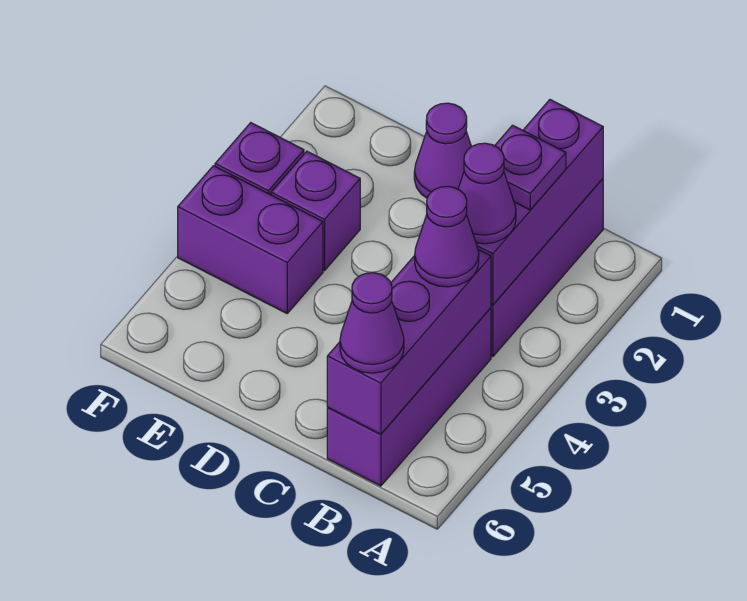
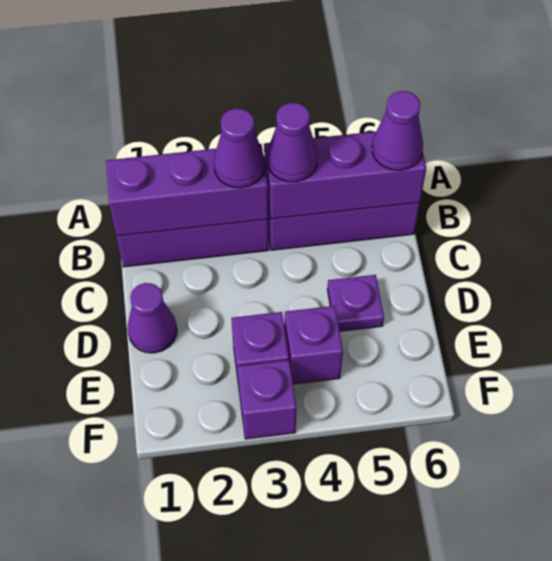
purple 1x1 plate [495,125,566,210] -> purple 1x1 plate moved to [327,275,384,331]
purple 1x2 brick [178,166,323,313] -> purple 1x1 brick [284,306,343,384]

